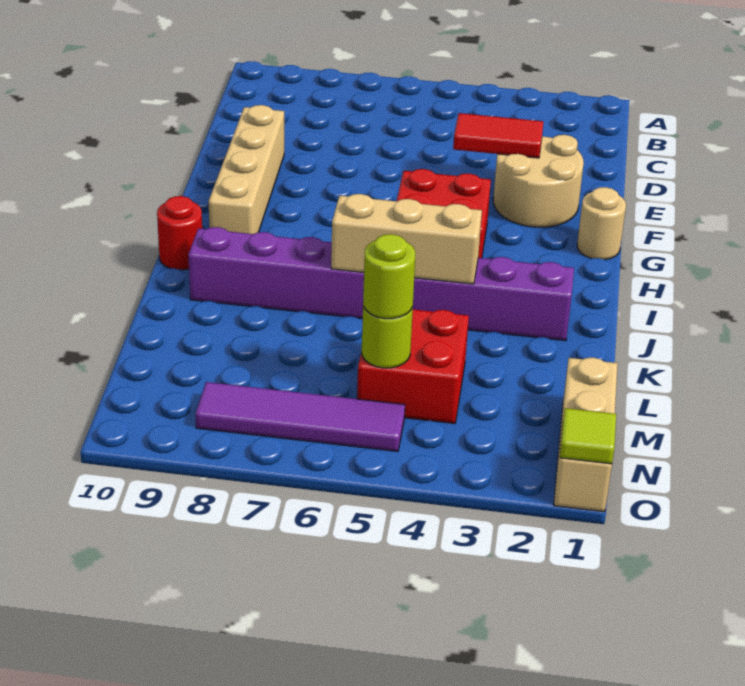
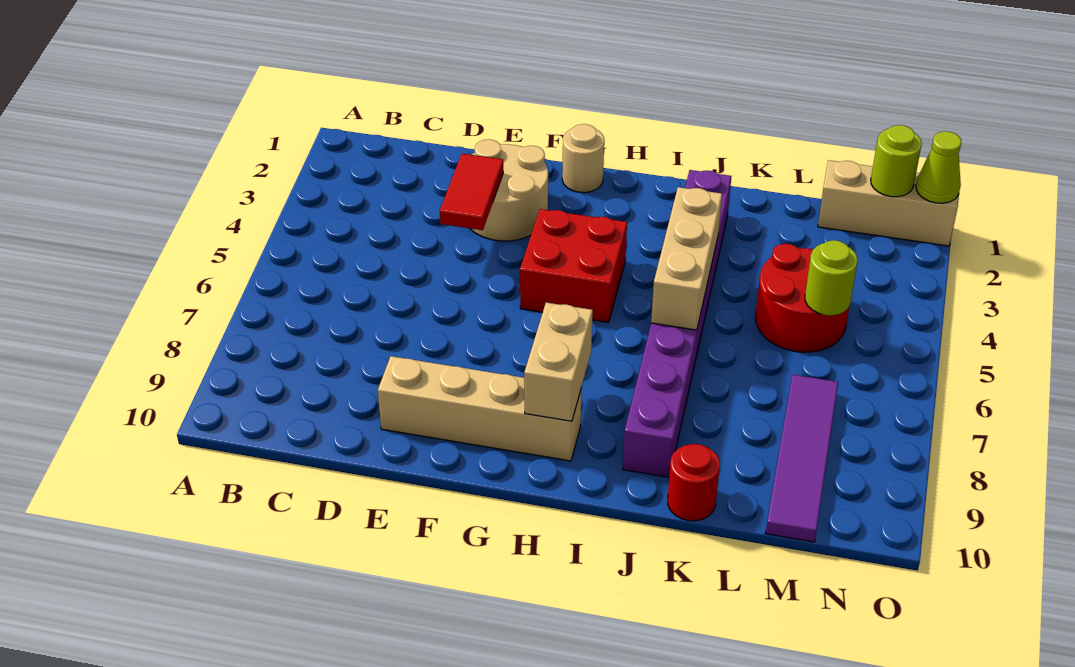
none -> tan 1x2 brick [524,303,593,421]
red 1x1 round brick [157,196,202,270] -> red 1x1 round brick moved to [668,444,720,521]
red 2x2 brick [357,310,469,424] -> red 2x2 round brick [755,244,850,352]
lime 1x1 round brick [363,234,415,319] -> lime 1x1 round brick moved to [871,125,922,197]
purple 1x4 tile [195,382,405,451] -> purple 1x4 tile moved to [766,375,838,542]
lime 1x1 tile [560,408,616,464] -> lime 1x1 cone [916,131,961,203]

